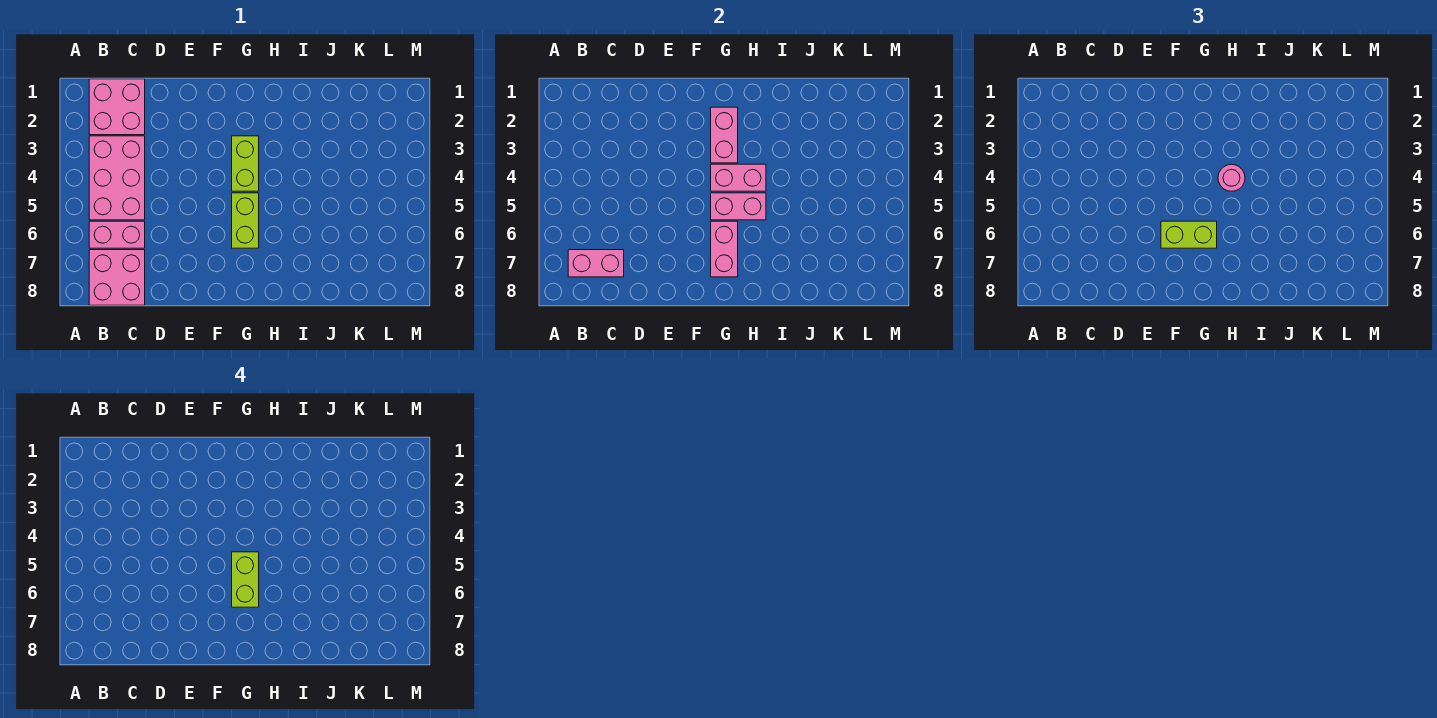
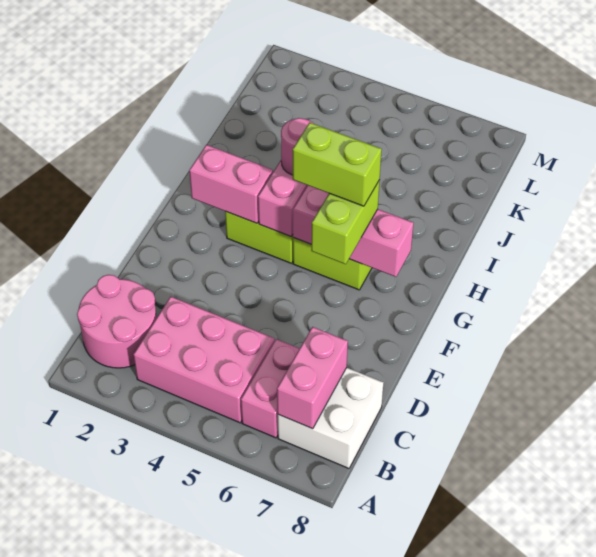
pink 2x2 brick [89,79,145,135] -> pink 2x2 round brick [77,275,157,368]
pink 2x2 brick [89,250,145,305] -> white 2x2 brick [278,368,383,468]

